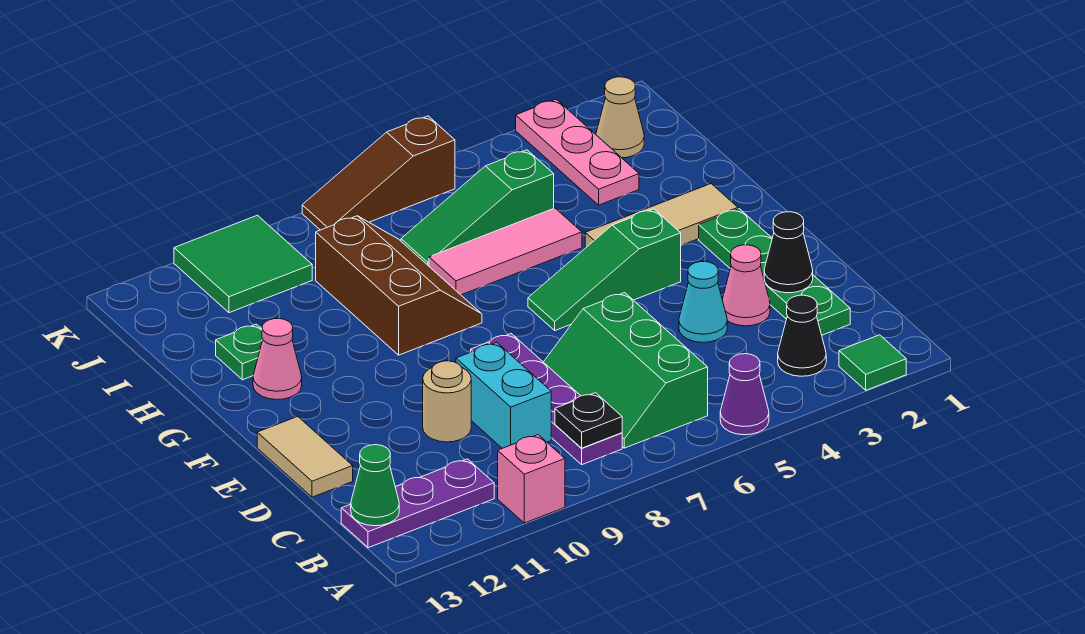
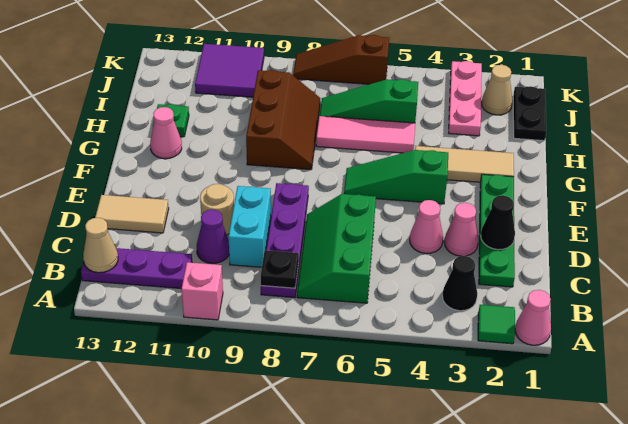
none -> pink 1x1 cone [515,290,551,345]
purple 1x1 cone [720,354,769,435] -> purple 1x1 cone moved to [197,209,229,263]
green 1x1 cone [351,445,399,526] -> tan 1x1 cone [83,218,118,273]
cyan 1x1 cone [679,261,727,342] -> pink 1x1 cone [410,200,443,253]
tan 1x2 tile [257,416,353,497] -> tan 1x2 tile turned to [95,195,169,233]
none -> black 1x2 plate [513,86,546,141]
green 2x2 tile [174,215,312,313] -> purple 2x2 tile [195,44,264,97]

